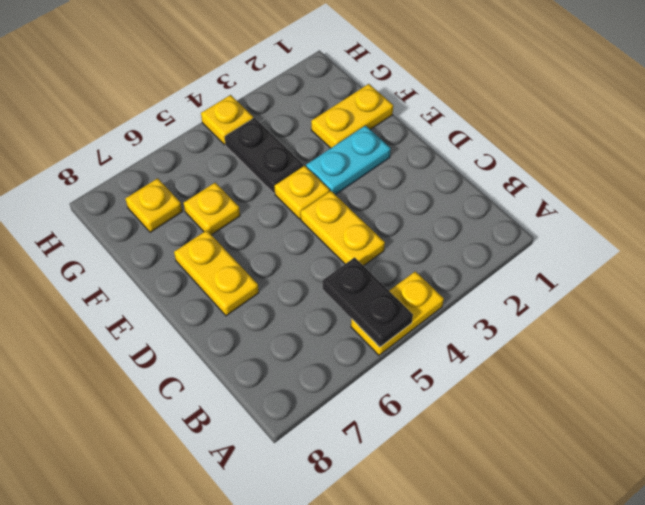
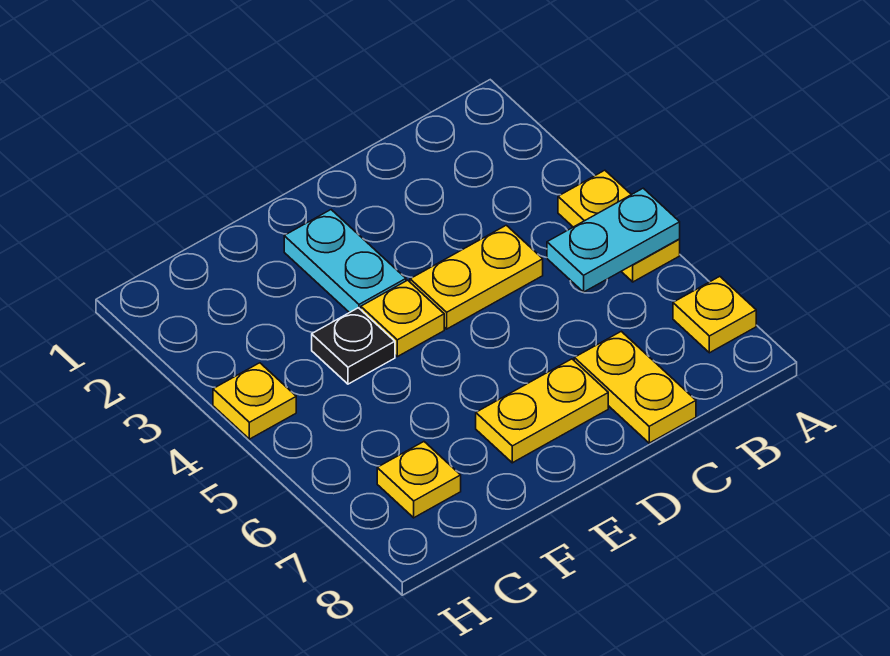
black 1x2 plate [323,257,413,347] -> cyan 1x2 plate [547,188,680,292]
yellow 1x2 plate [311,84,393,148] -> yellow 1x2 plate moved to [574,331,696,443]
black 1x2 plate [225,118,303,193] -> black 1x1 plate [312,308,395,384]
yellow 1x1 plate [184,183,240,235] -> yellow 1x1 plate moved to [673,276,756,353]

